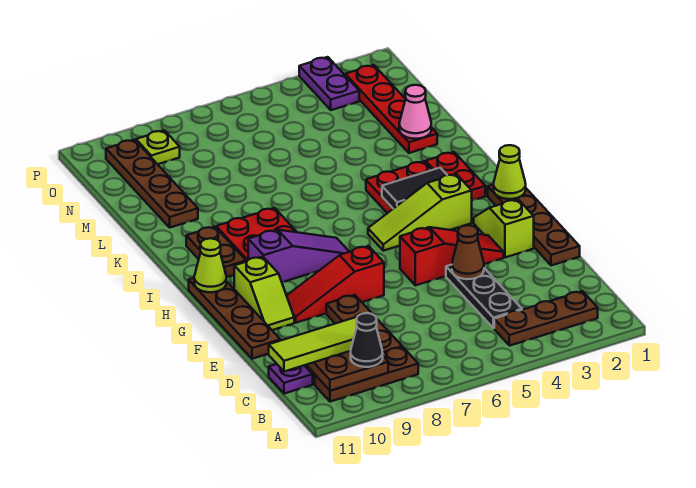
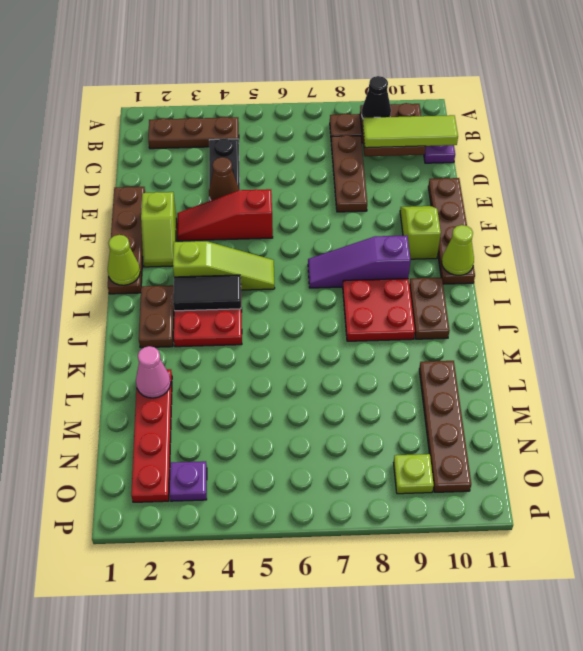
red 1x3 slope [287,246,384,323] -> none
red 1x2 plate [426,152,485,201] -> brown 1x2 plate [139,285,174,348]
purple 1x2 plate [299,57,359,110] -> purple 1x1 plate [170,461,207,501]

